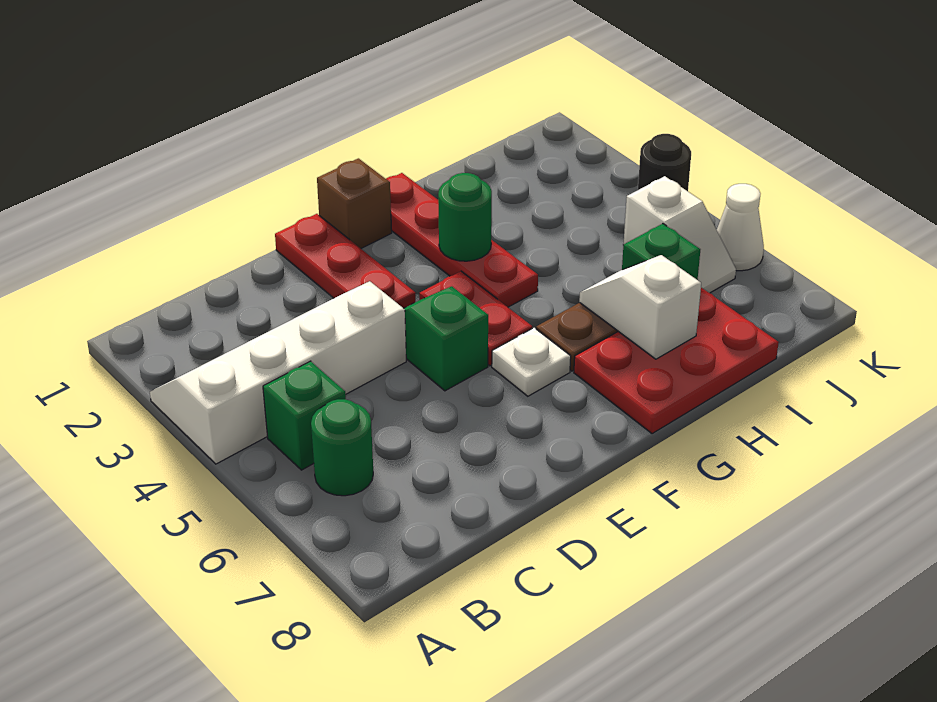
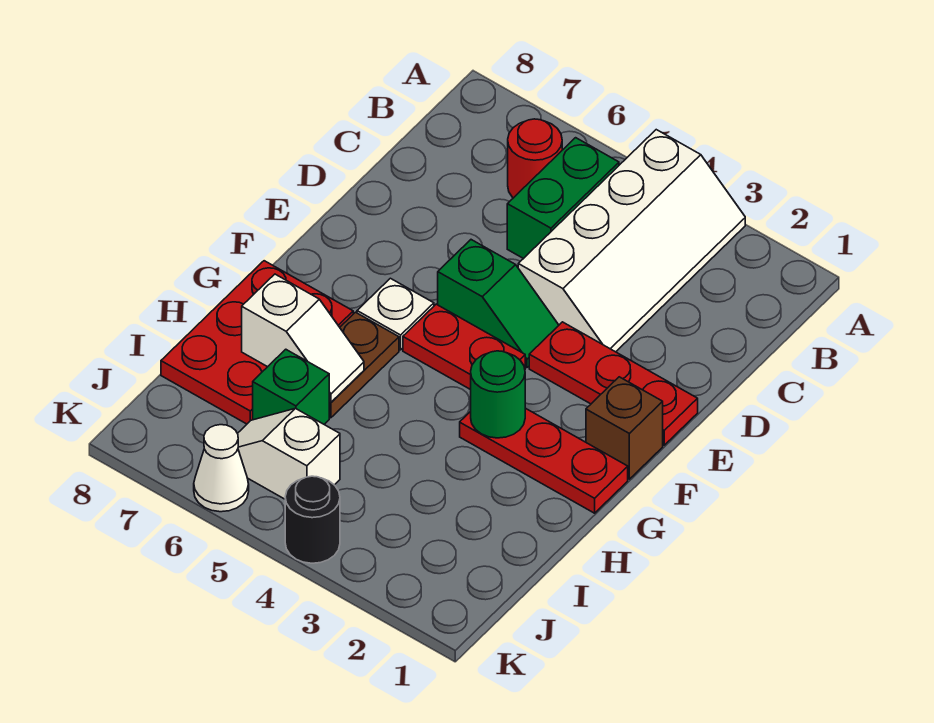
green 1x1 brick [263,361,346,470] -> green 1x2 brick [507,138,619,259]
green 1x1 round brick [311,399,373,496] -> red 1x1 round brick [508,119,562,198]
red 1x4 plate [386,173,538,307] -> red 1x3 plate [460,408,628,513]

